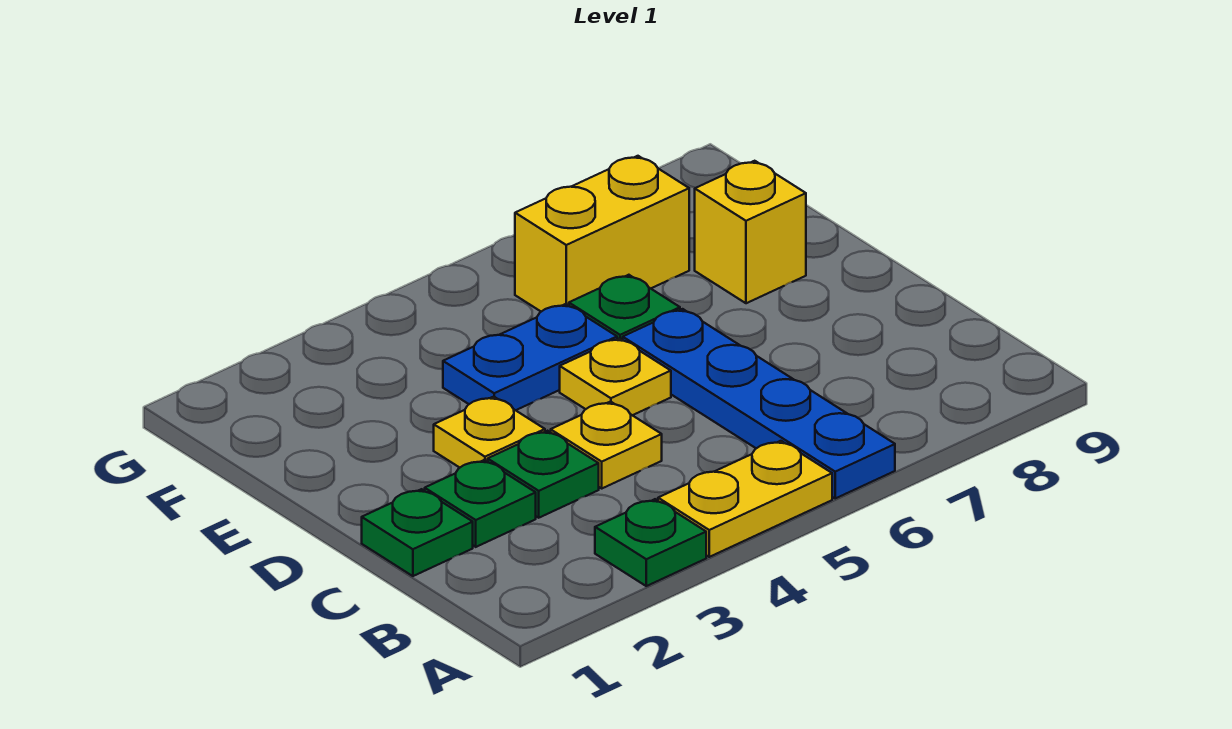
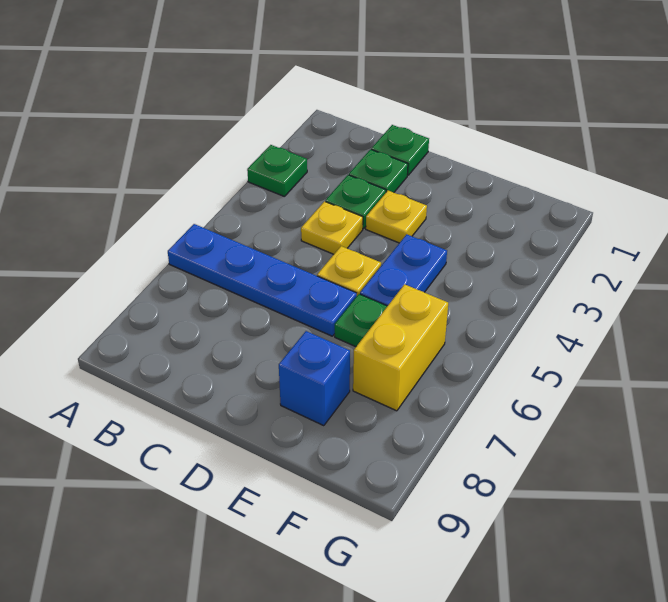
yellow 1x2 plate [658,441,832,557] -> none
yellow 1x1 brick [695,161,806,303] -> blue 1x1 brick [279,331,350,426]

